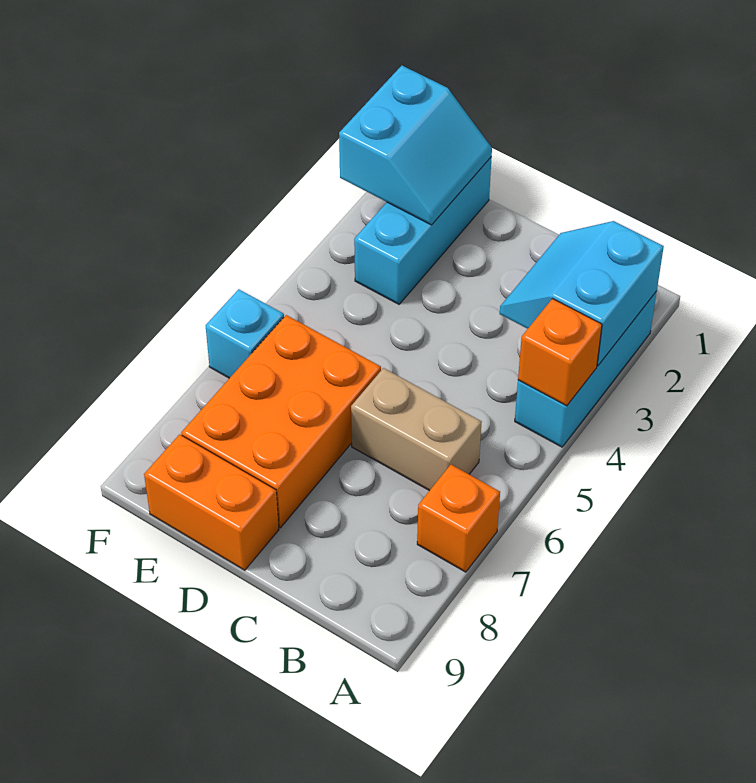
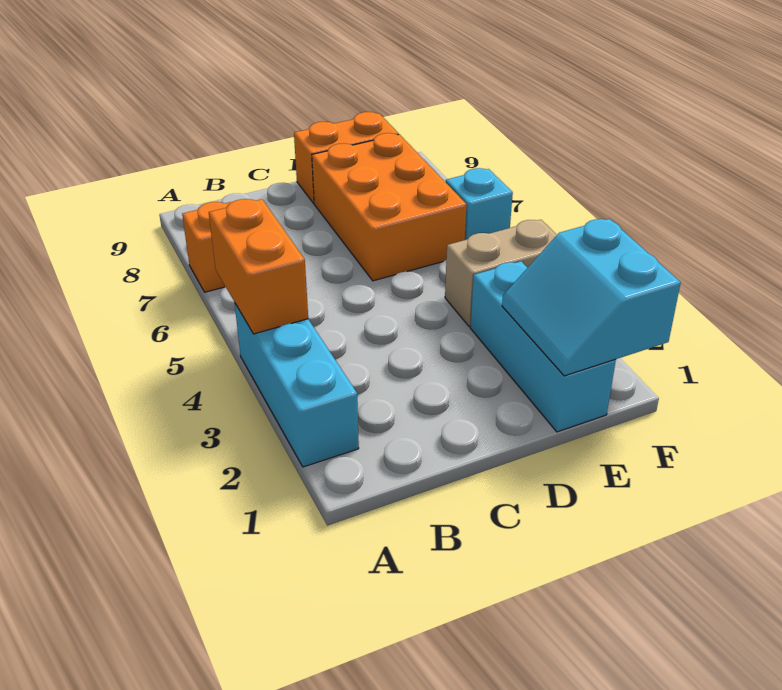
cyan 2x2 slope [500,221,664,366] -> none
orange 1x1 brick [518,299,602,406] -> orange 1x2 brick [209,199,308,334]
tan 1x2 brick [351,368,482,491] -> tan 1x2 brick moved to [445,220,557,327]

